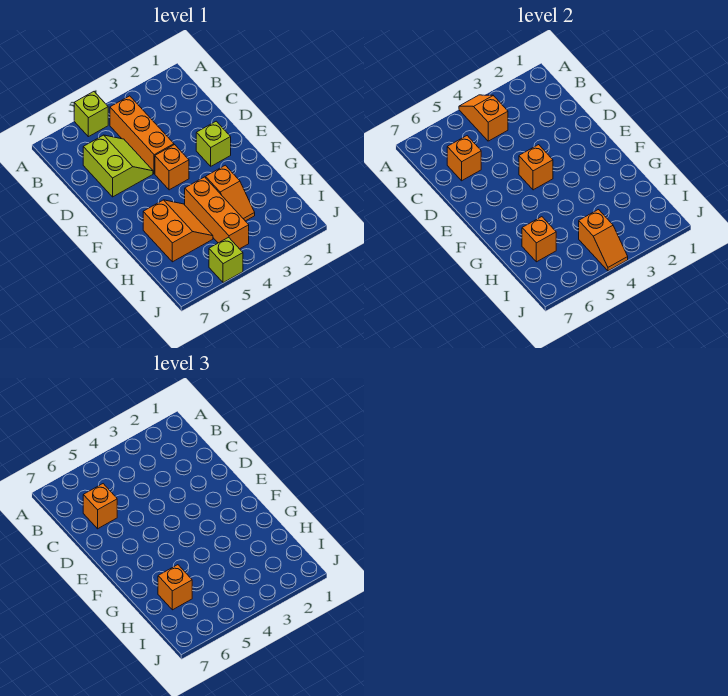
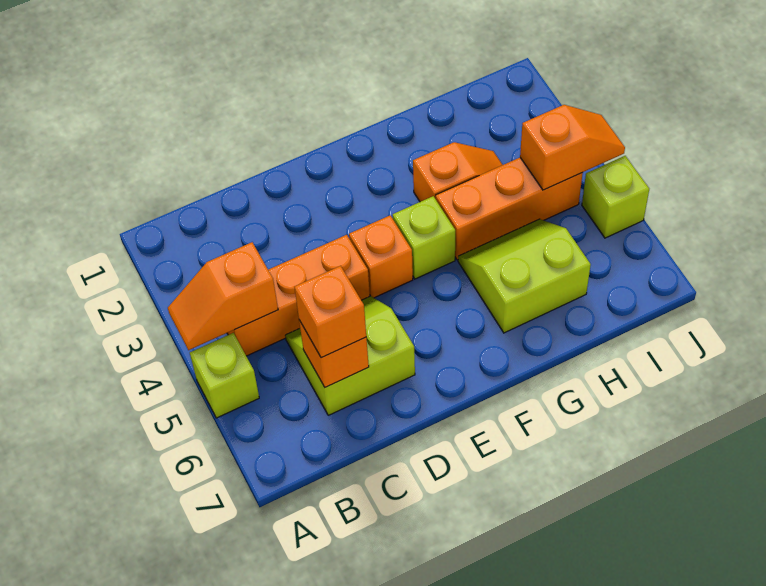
lime 1x1 brick [196,121,231,166] -> lime 1x1 brick moved to [393,196,455,279]
orange 1x1 brick [519,145,553,190] -> none
orange 2x2 slope [143,200,213,262] -> lime 2x2 slope [458,219,591,333]
orange 1x1 brick [522,217,556,262] -> none
orange 1x1 brick [158,565,192,610] -> none

